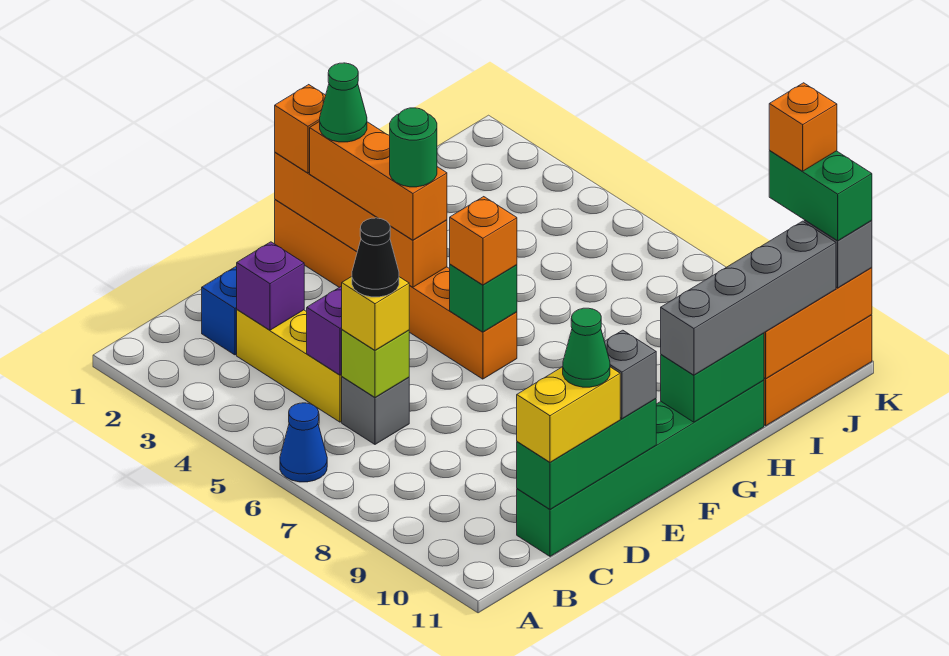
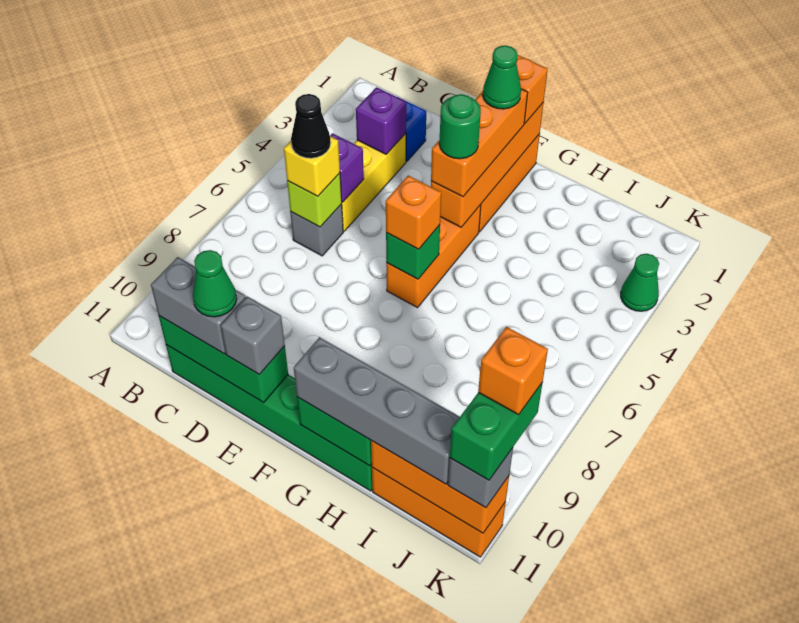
blue 1x1 cone [280,403,327,482] -> none
yellow 1x2 brick [517,367,620,462] -> grey 1x2 brick [151,257,246,354]
none -> green 1x1 cone [621,254,659,311]

